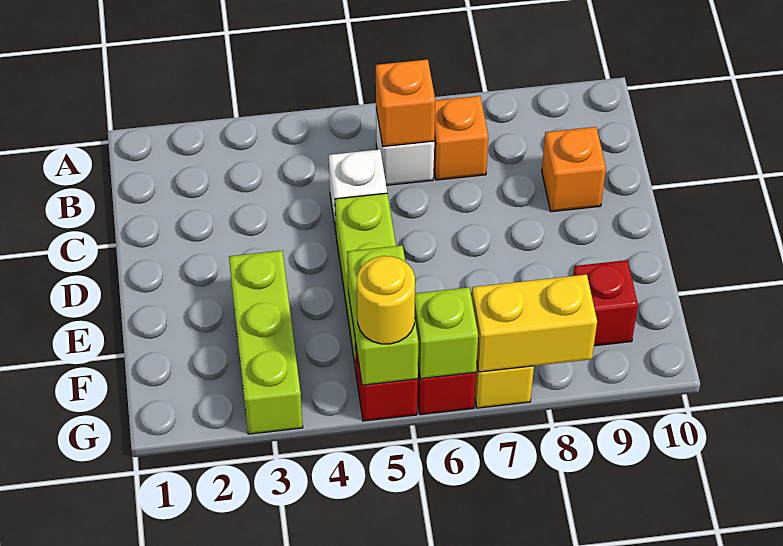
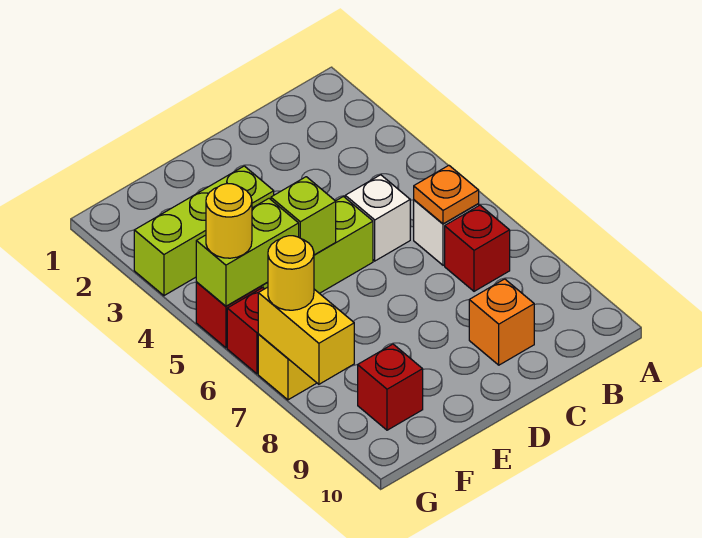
orange 1x1 brick [376,60,435,147] -> orange 1x1 plate [414,165,479,224]
orange 1x1 brick [434,96,488,180] -> red 1x1 brick [445,205,510,291]
lime 1x1 brick [415,287,478,379] -> lime 1x1 brick moved to [271,177,336,255]
none -> yellow 1x1 round brick [268,236,314,310]

